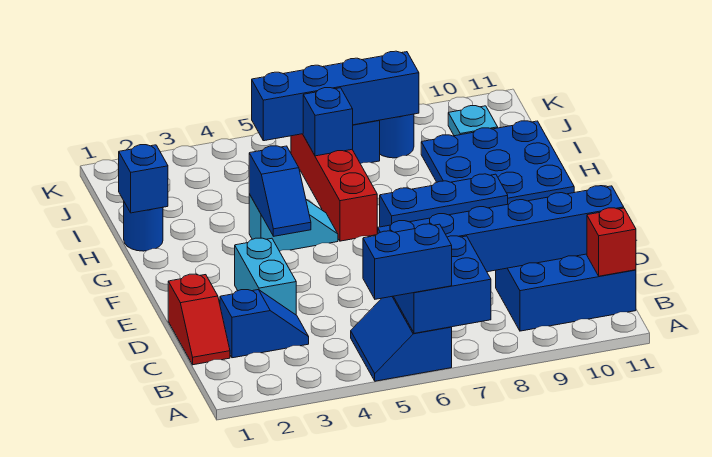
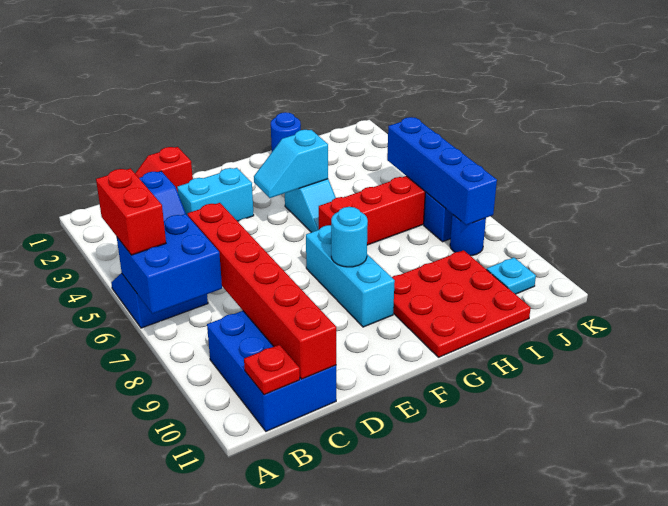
blue 1x2 brick [363,224,452,299] -> red 1x2 brick [96,168,166,255]
red 1x1 brick [587,208,636,276] -> red 1x1 plate [244,345,300,395]
blue 1x6 brick [378,186,624,272] -> red 1x6 brick [188,203,336,379]
blue 1x2 slope [249,146,311,236] -> cyan 1x2 slope [254,130,328,198]
blue 1x3 brick [380,174,508,227] -> cyan 1x3 brick [306,225,395,327]
none -> cyan 1x1 round brick [331,207,368,267]
blue 3x3 plate [421,121,574,204] -> red 3x3 plate [392,250,531,357]
blue 1x1 brick [119,145,168,213] -> none
blue 1x1 brick [303,88,353,156] -> none

